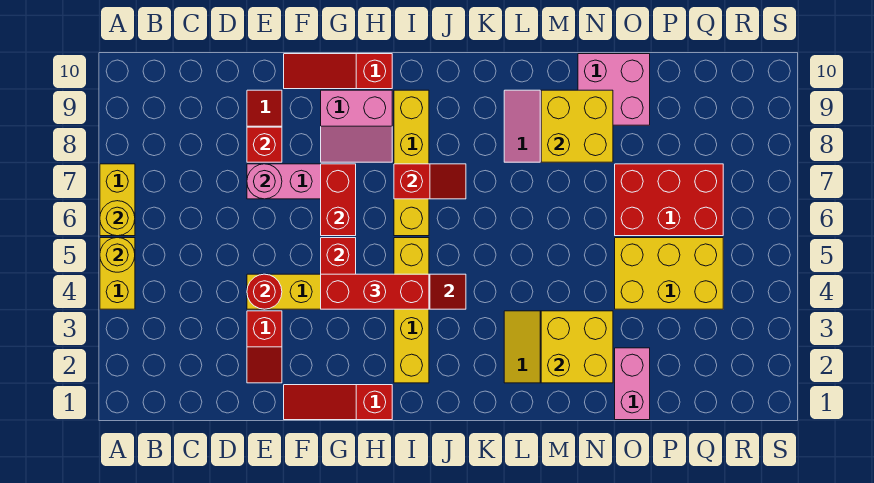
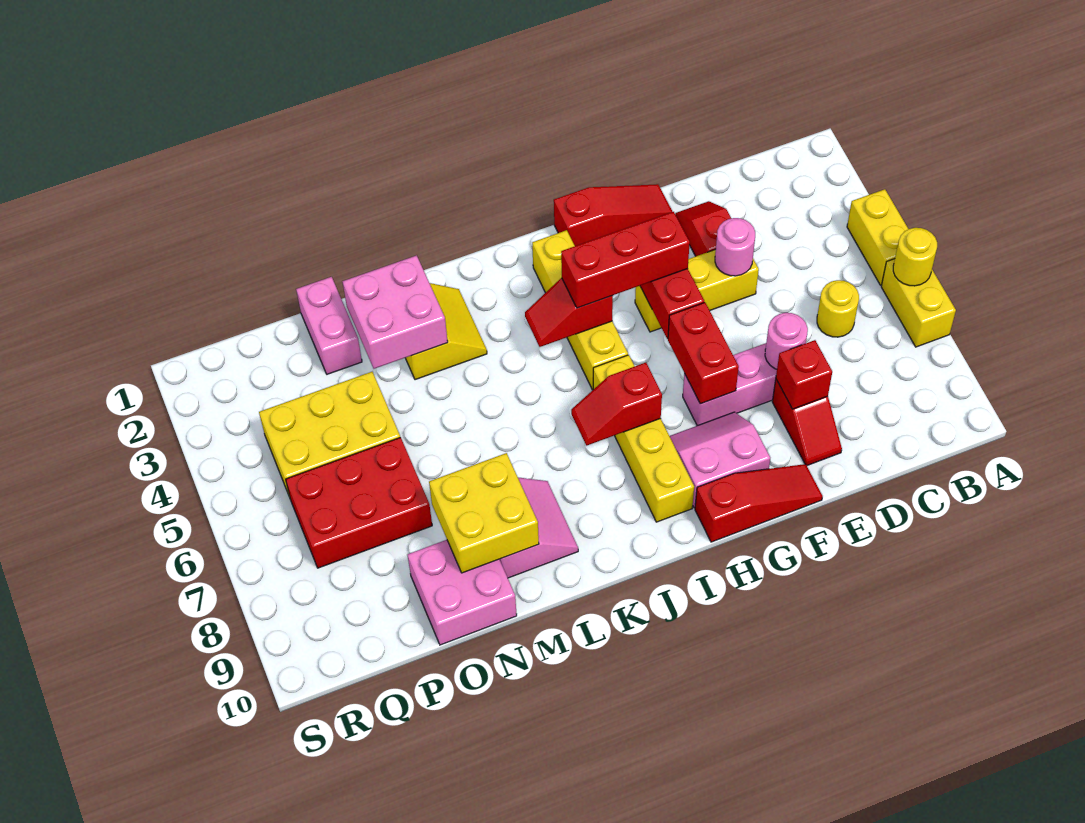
yellow 1x1 round brick [100,238,135,272] -> yellow 1x1 round brick moved to [817,280,859,337]
red 1x1 round brick [247,274,282,309] -> pink 1x1 round brick [715,218,755,276]
yellow 2x2 brick [541,311,613,383] -> pink 2x2 brick [342,255,448,369]

